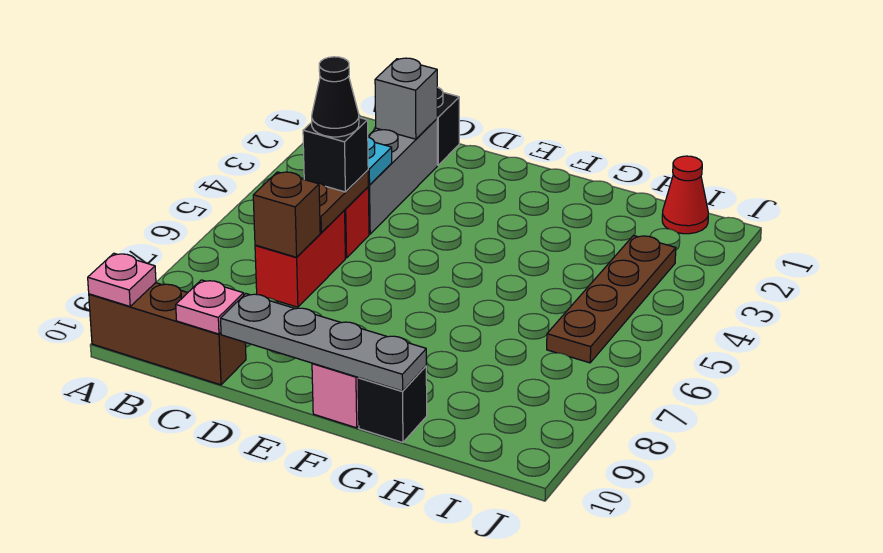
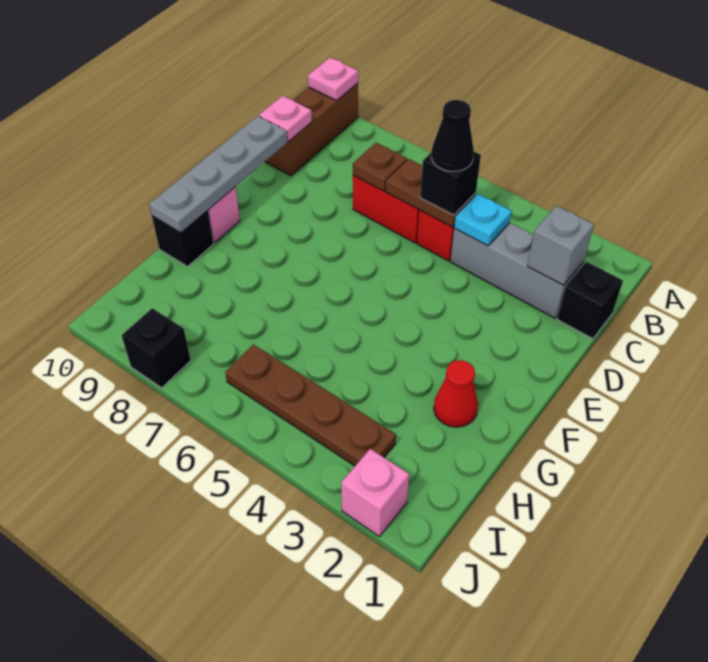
brown 1x1 brick [253,172,320,257] -> brown 1x1 plate [353,143,407,191]
red 1x1 cone [662,156,708,234] -> red 1x1 cone moved to [434,360,478,427]
none -> pink 1x1 brick [341,449,409,537]
none -> black 1x1 brick [122,308,191,388]

